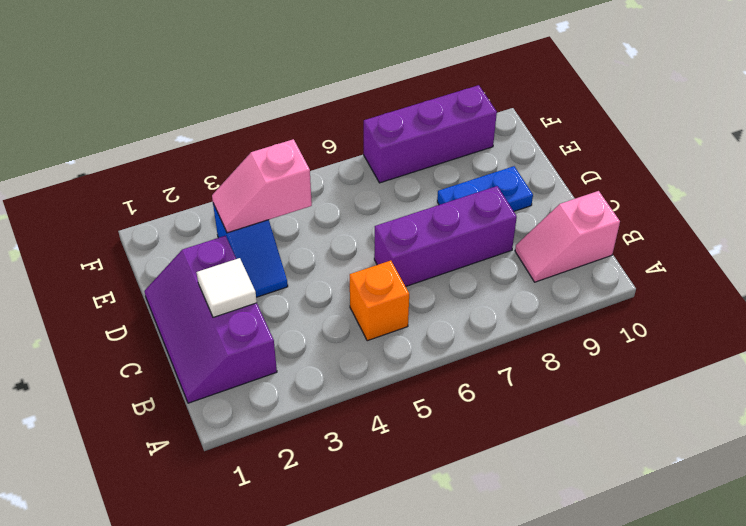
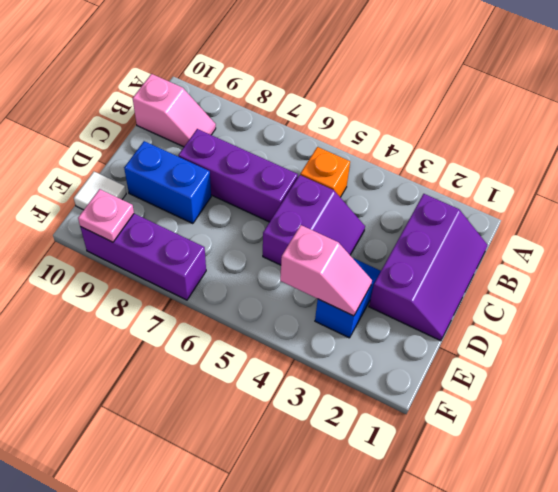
white 1x1 tile [196,258,257,317] -> white 1x1 tile moved to [74,172,126,210]
none -> purple 2x2 slope [263,175,365,265]
blue 1x2 plate [437,166,533,211] -> blue 1x2 brick [124,141,211,224]
none -> pink 1x1 plate [78,189,134,242]

